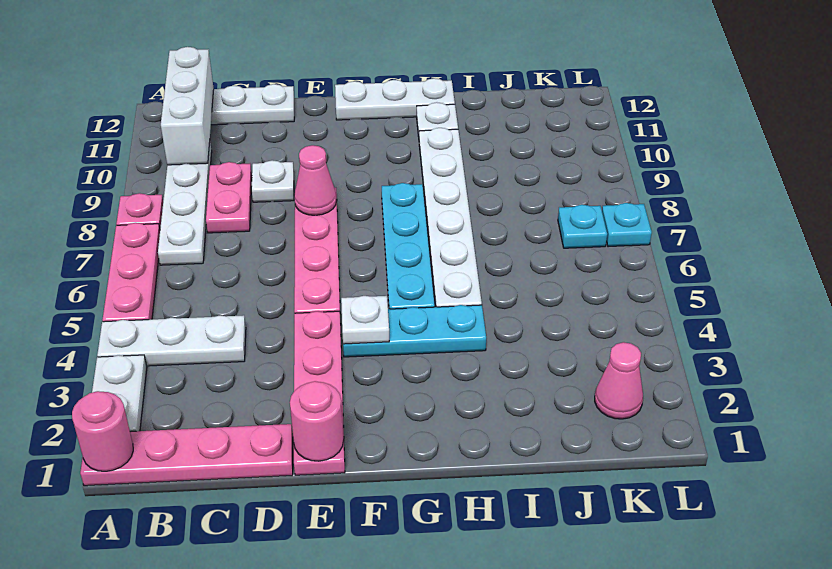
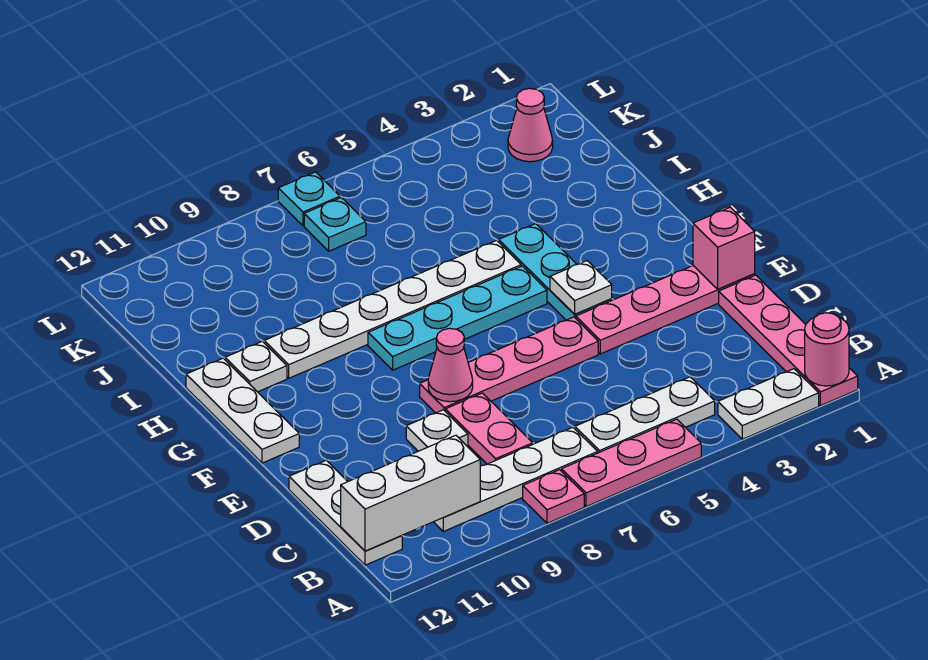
white 1x3 plate [97,315,246,366] -> white 1x3 plate turned to [575,377,715,453]
pink 1x2 plate [206,162,252,233] -> pink 1x2 plate turned to [445,393,533,464]
pink 1x1 round brick [290,381,344,461] -> pink 1x1 brick [693,207,755,289]

